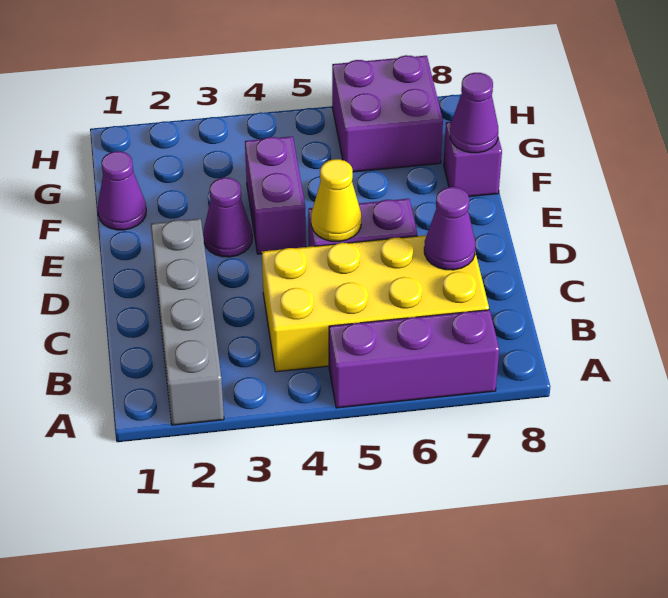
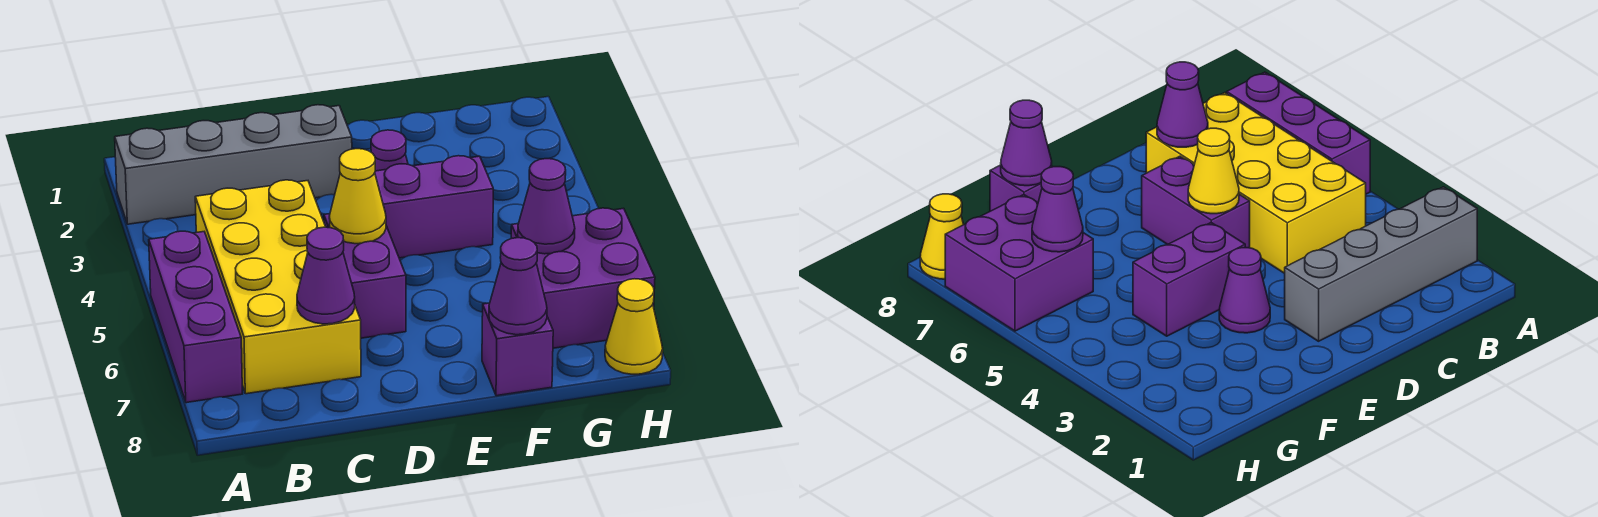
purple 1x1 cone [98,151,146,230] -> purple 1x1 cone moved to [518,159,575,254]
none -> yellow 1x1 cone [605,279,663,374]

